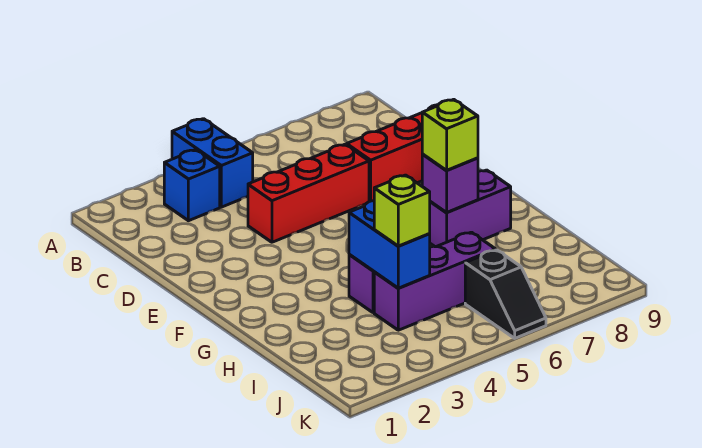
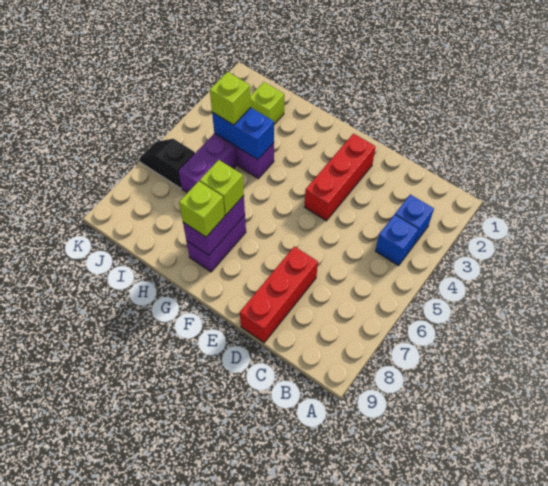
blue 1x2 brick [172,119,253,207] -> blue 1x1 brick [375,215,418,266]
red 1x3 brick [248,144,369,242] -> red 1x3 brick moved to [304,134,376,221]
purple 1x1 brick [422,155,478,212] -> purple 1x2 brick [183,196,245,255]
none -> lime 1x1 brick [179,181,225,237]
none -> lime 1x1 brick [250,82,284,124]

